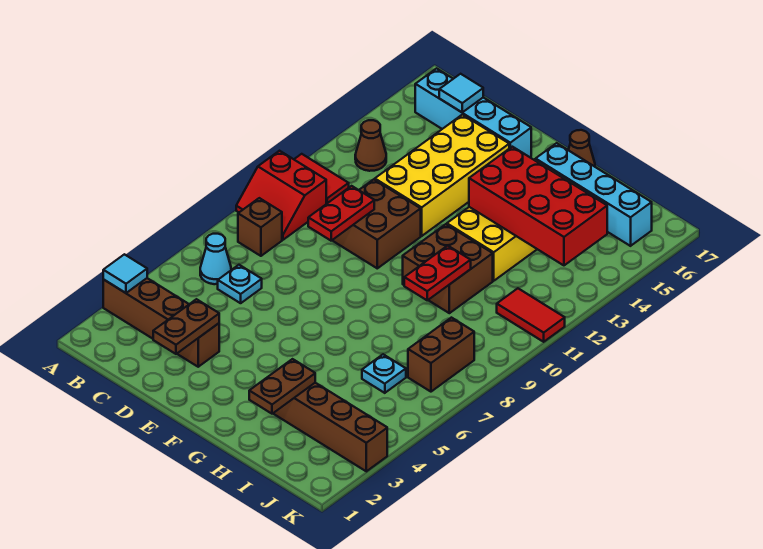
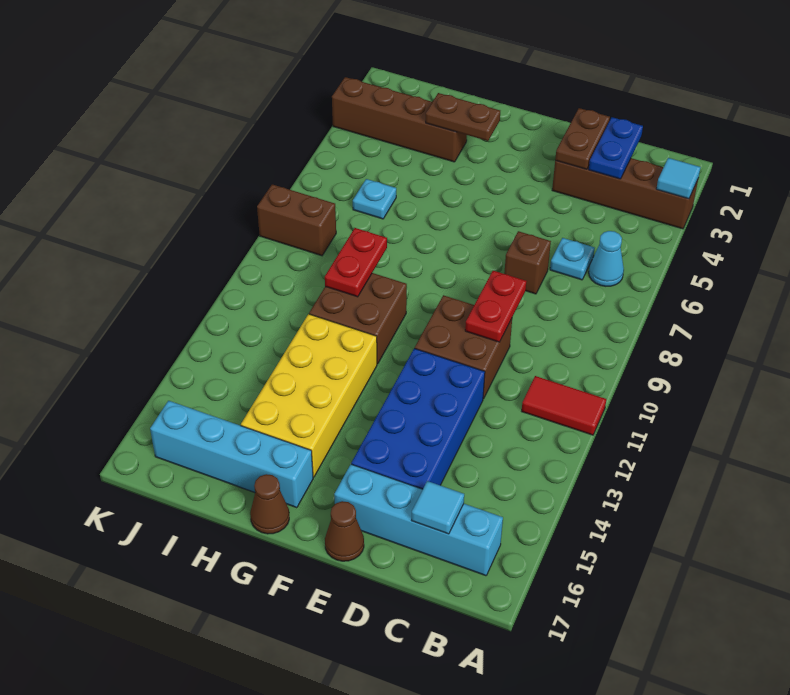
red 2x2 slope [236,151,326,240] -> none
brown 1x1 brick [238,198,282,256] -> brown 1x1 brick moved to [504,231,551,294]
brown 1x1 cone [355,120,386,171] -> brown 1x1 cone moved to [325,501,364,561]
none -> blue 1x2 plate [589,117,643,179]
yellow 2x4 brick [375,115,509,236] -> blue 2x4 brick [351,348,485,489]
red 2x4 brick [469,147,607,265] -> none
brown 1x2 plate [249,359,315,414] -> brown 1x2 plate turned to [426,93,500,141]
brown 1x2 brick [408,318,474,392] -> brown 1x2 brick turned to [257,184,336,256]
red 1x2 tile [497,288,565,342] -> none

